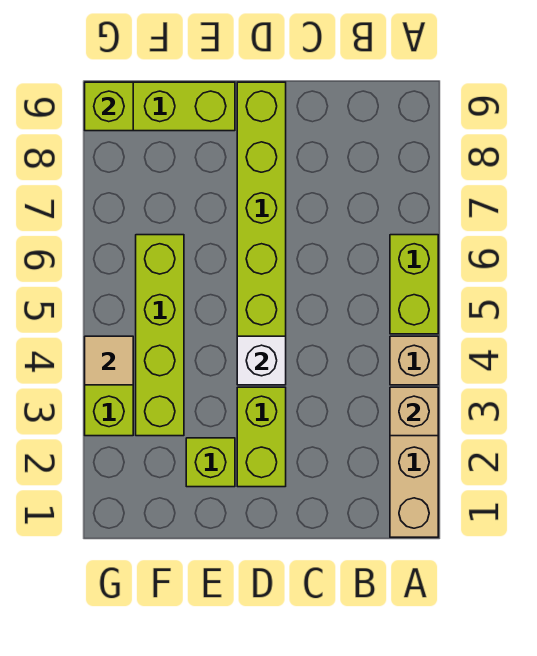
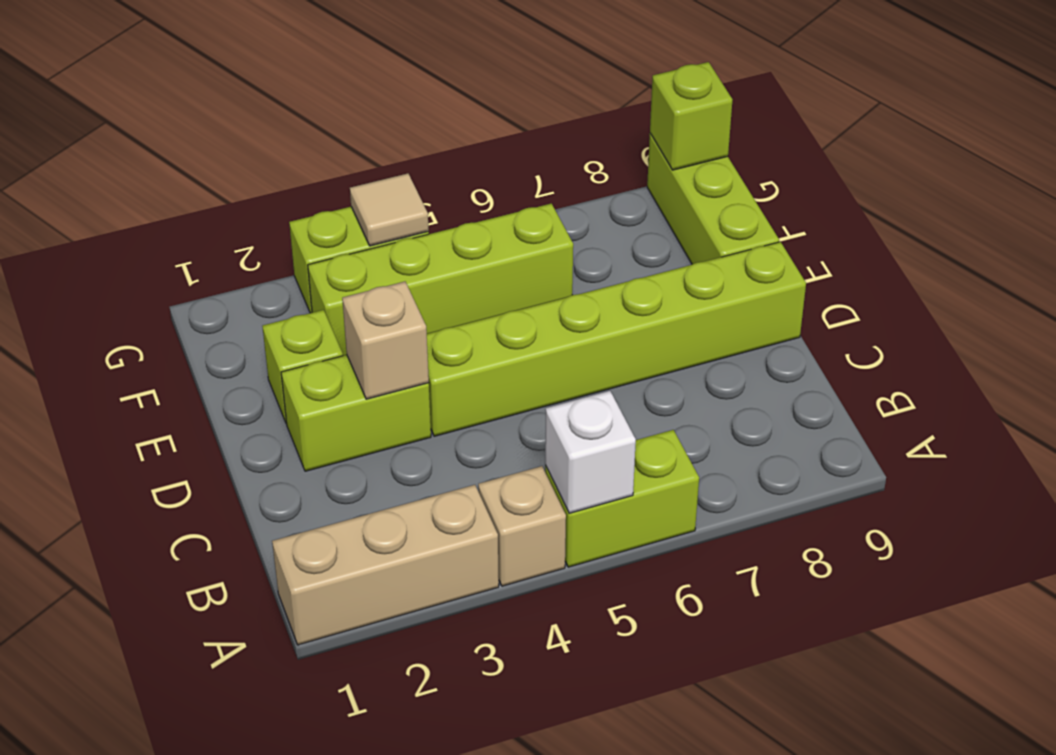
tan 1x1 brick [390,387,438,436] -> tan 1x1 brick moved to [342,282,429,399]
white 1x1 brick [237,336,286,385] -> white 1x1 brick moved to [545,391,636,513]

